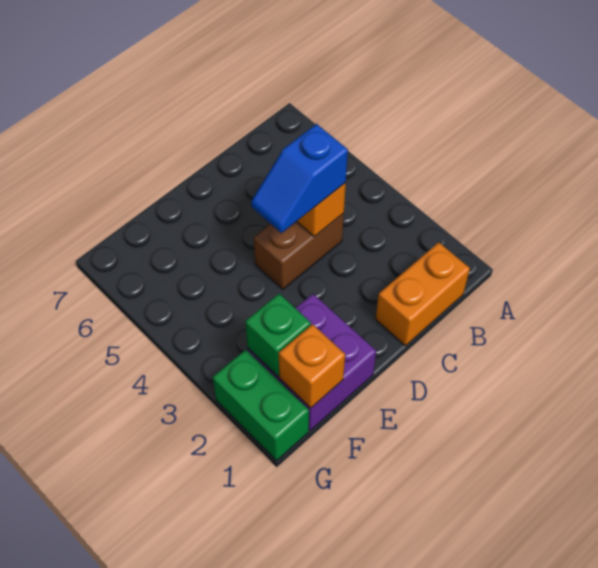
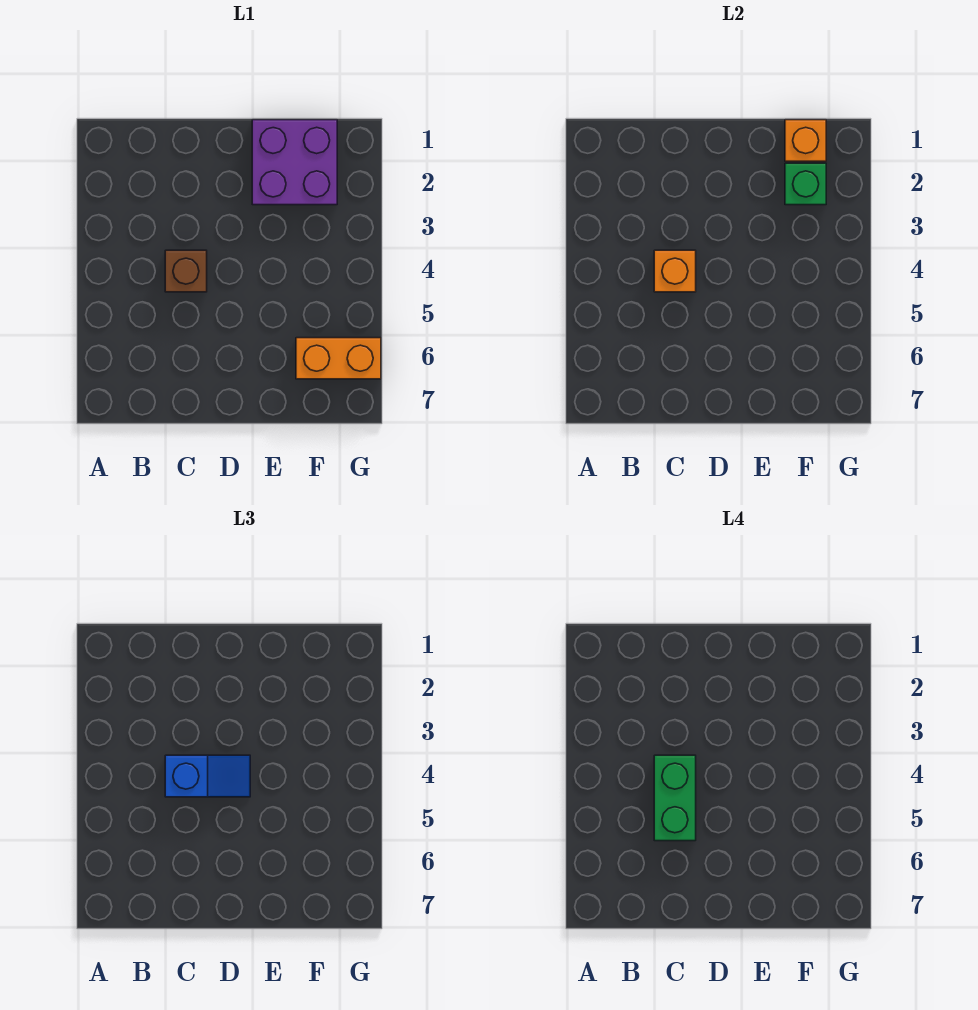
orange 1x2 brick [376,242,470,346] -> orange 1x2 brick moved to [296,338,381,379]
brown 1x2 brick [254,214,344,289] -> brown 1x1 brick [165,250,207,292]
green 1x2 brick [213,350,309,460] -> green 1x2 brick moved to [654,755,696,841]

